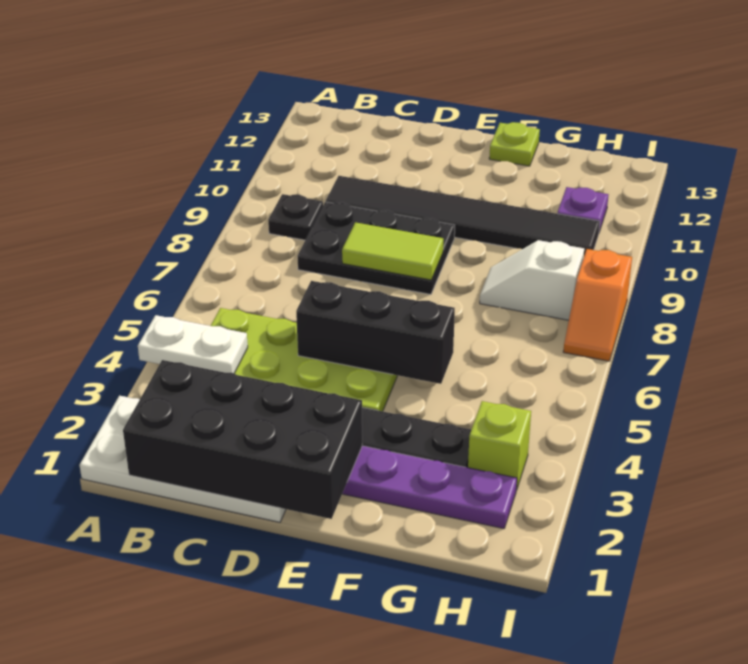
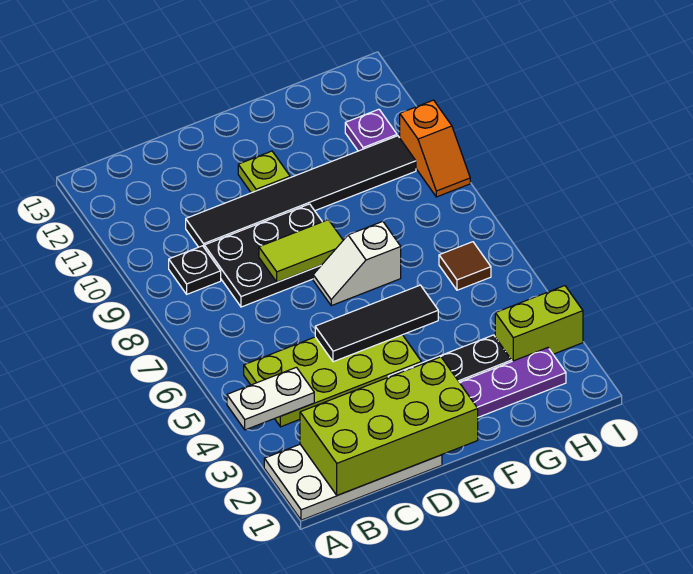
black 2x4 brick [123,360,362,519] -> lime 2x4 brick [300,357,478,495]
black 1x3 brick [296,281,455,384] -> black 1x3 tile [315,285,438,362]
lime 1x1 plate [489,122,540,166] -> lime 1x1 plate moved to [238,151,290,193]
white 1x2 slope [480,240,584,320] -> white 1x2 slope moved to [313,221,401,306]
lime 1x1 brick [468,401,531,490] -> lime 1x2 brick [495,286,583,361]
none -> brown 1x1 tile [439,242,491,290]
orange 1x2 slope [563,249,632,361] -> orange 1x2 slope moved to [400,100,470,197]

